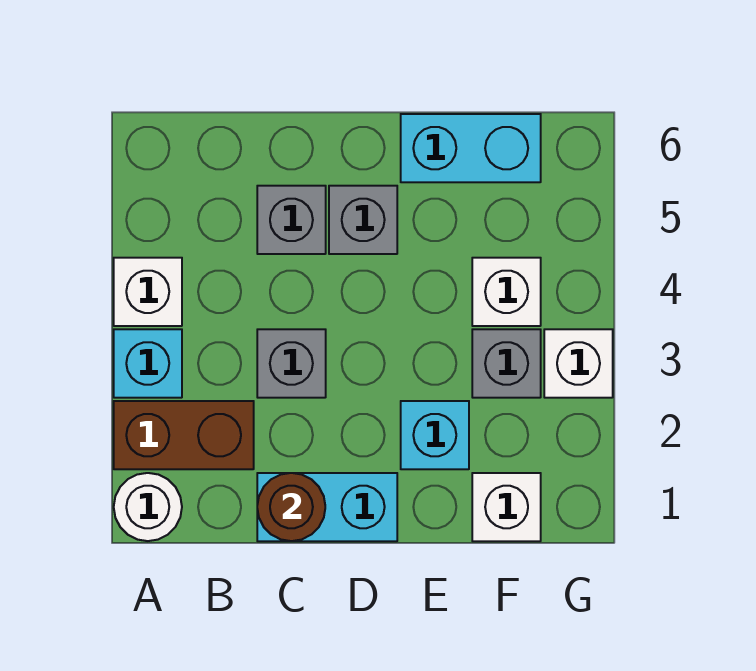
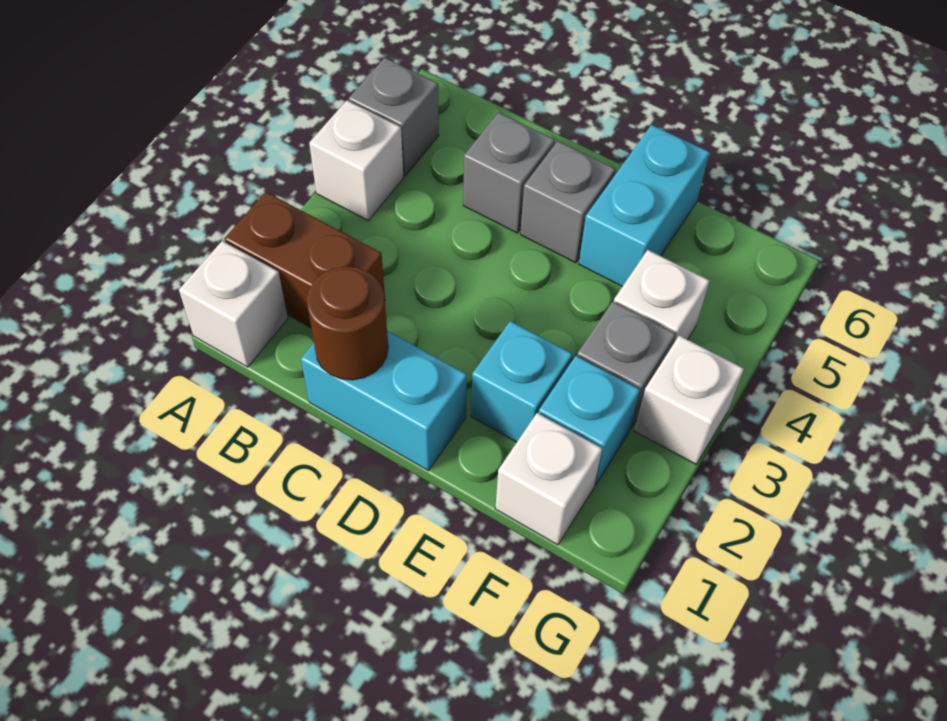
white 1x1 round brick [114,473,182,541] -> white 1x1 brick [179,241,288,367]
cyan 1x1 brick [114,329,182,398] -> cyan 1x1 brick moved to [539,356,640,485]
grey 1x1 brick [257,329,326,398] -> grey 1x1 brick moved to [349,58,439,176]
cyan 1x2 brick [401,114,541,182] -> cyan 1x2 brick turned to [579,125,710,287]

